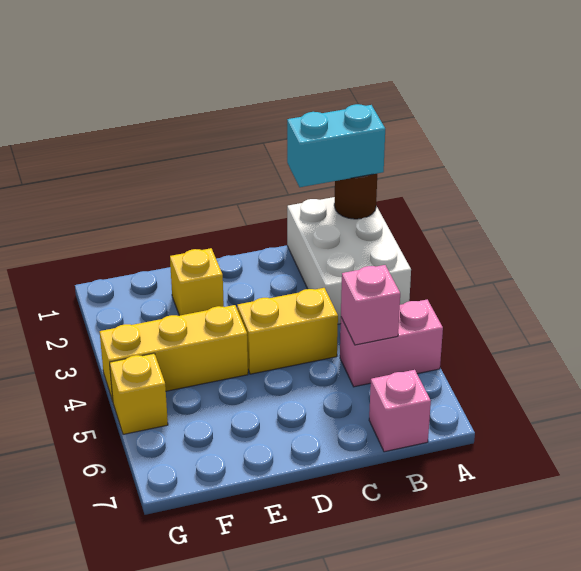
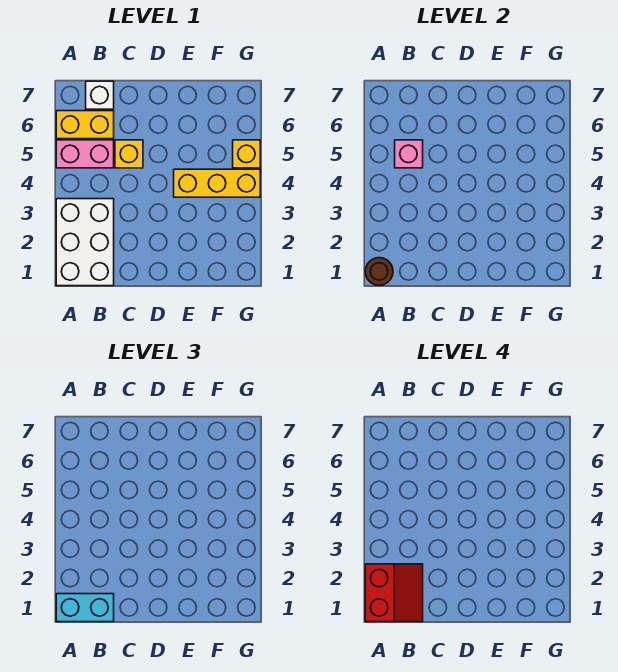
none -> red 2x2 slope [365,564,423,622]
pink 1x1 brick [369,370,431,452] -> white 1x1 brick [86,81,114,109]
yellow 1x2 brick [237,288,338,374] -> yellow 1x2 brick moved to [56,111,114,139]
yellow 1x1 brick [170,248,224,316] -> yellow 1x1 brick moved to [115,140,143,168]

